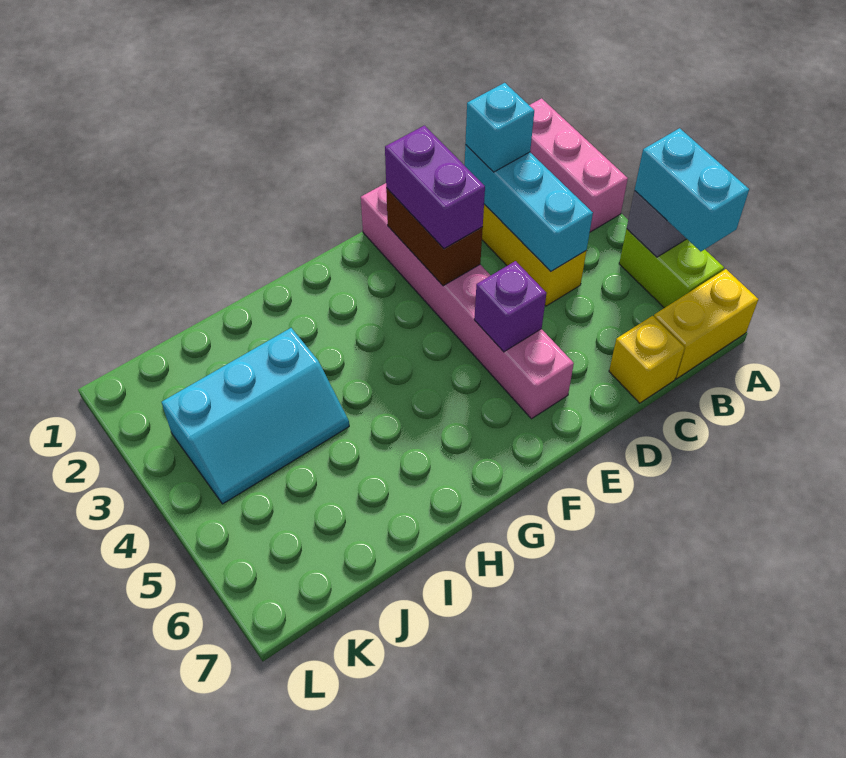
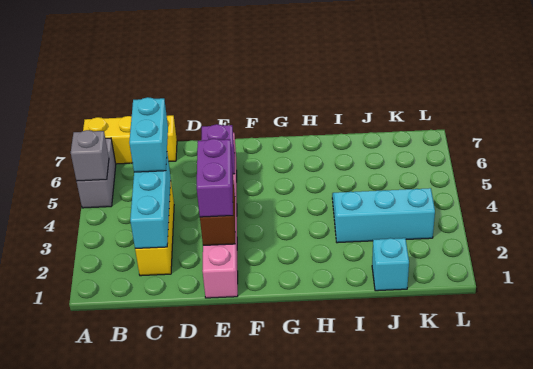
pink 1x3 brick [529,98,628,232] -> none
lime 1x2 brick [619,229,724,308] -> grey 1x2 brick [77,138,116,208]
cyan 1x2 brick [635,128,749,252] -> cyan 1x2 brick moved to [129,97,168,172]
cyan 1x1 brick [465,83,534,172] -> cyan 1x1 brick moved to [372,238,409,291]

